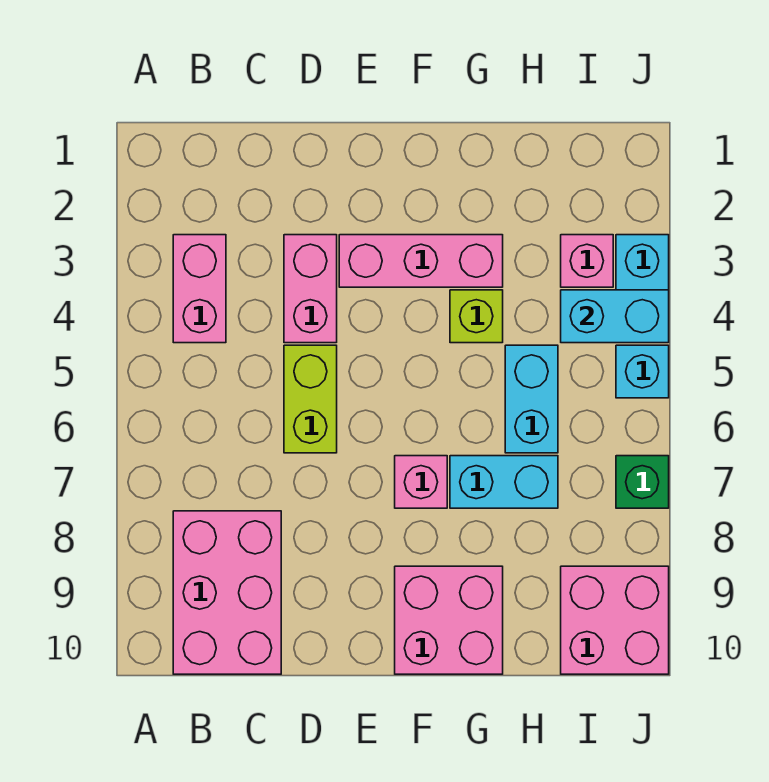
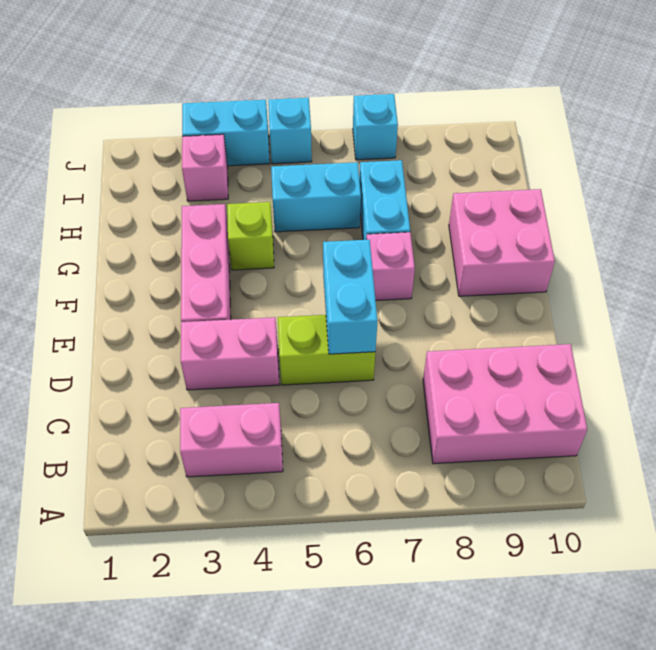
cyan 1x2 brick [561,290,669,343] -> cyan 1x2 brick moved to [323,240,378,354]
pink 2x2 brick [561,566,669,674] -> none
green 1x1 brick [616,456,669,508] -> cyan 1x1 brick [353,94,398,160]

